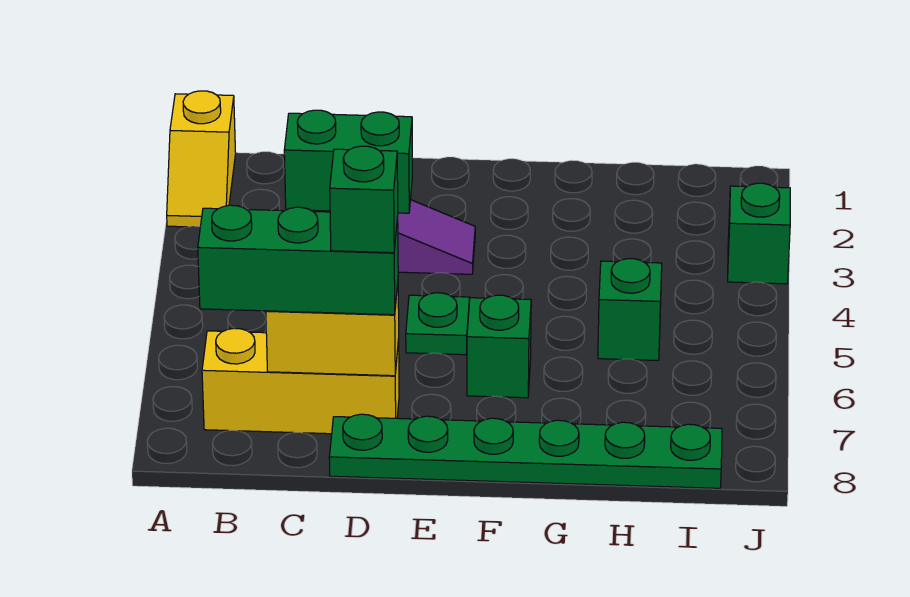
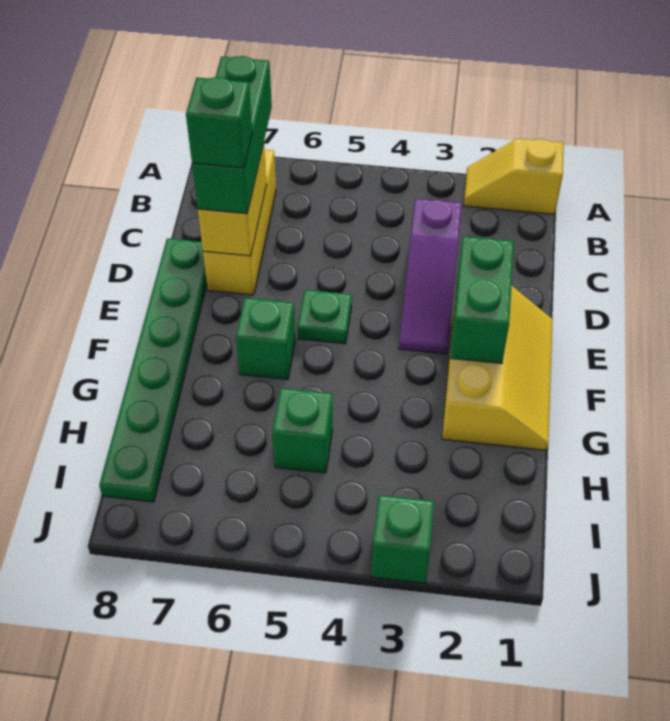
green 1x2 brick [284,110,412,213] -> green 1x2 brick moved to [450,236,514,364]
none -> yellow 2x3 slope [442,286,553,450]

